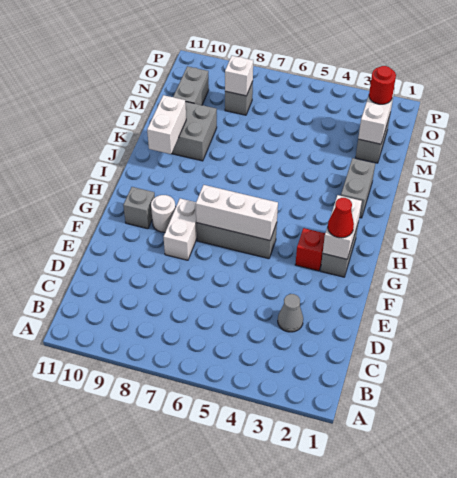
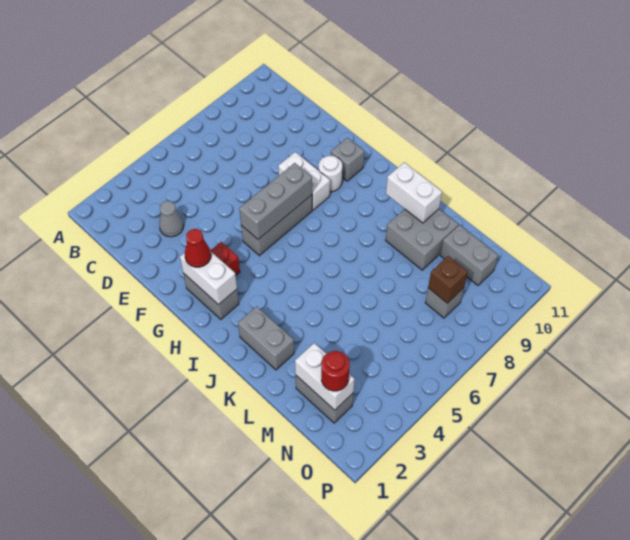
white 1x3 brick [196,185,278,240] -> grey 1x3 brick [239,163,312,239]
white 1x1 brick [225,56,253,96] -> brown 1x1 brick [428,256,468,303]

